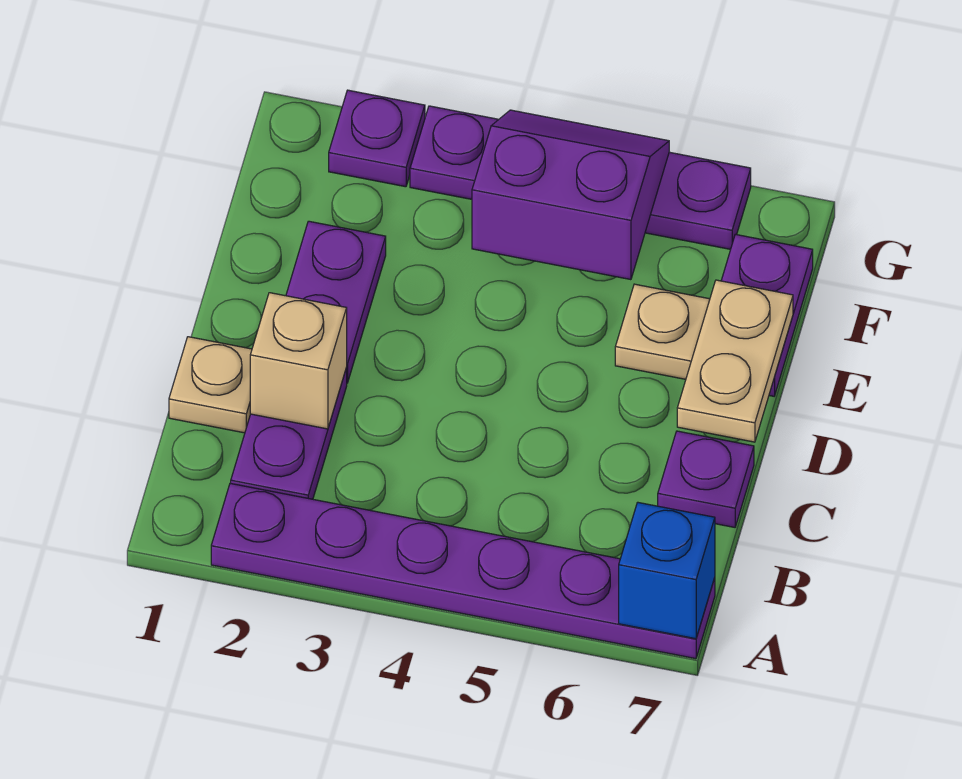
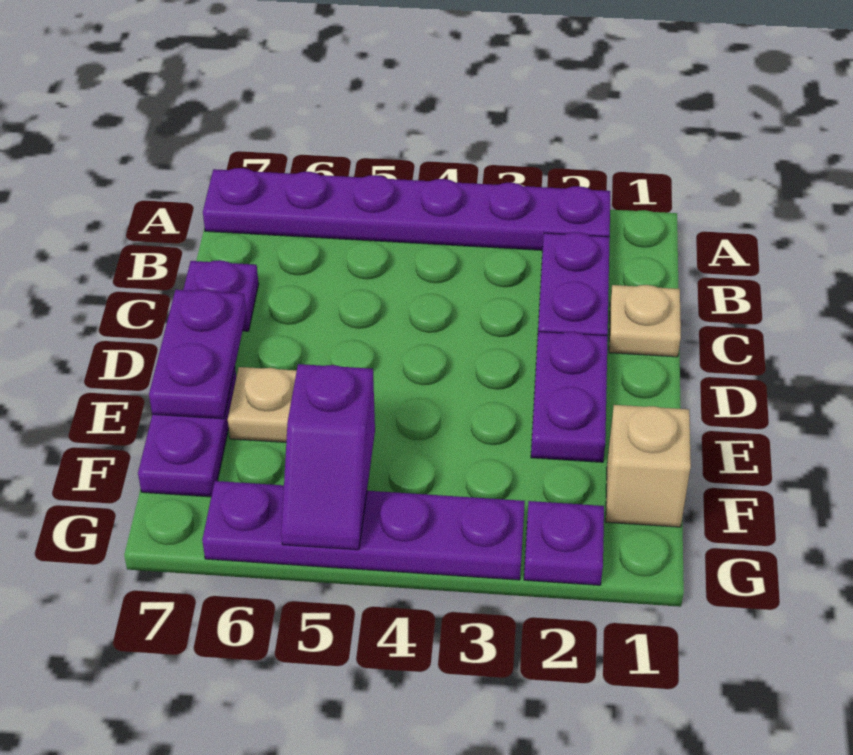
blue 1x1 brick [619,502,715,639] -> none
tan 1x1 brick [250,293,347,429] -> tan 1x1 brick moved to [606,405,691,527]
tan 1x2 plate [677,280,793,442] -> purple 1x2 plate [149,290,246,419]
purple 2x2 slope [472,110,669,280] -> purple 1x2 slope [281,364,375,550]

